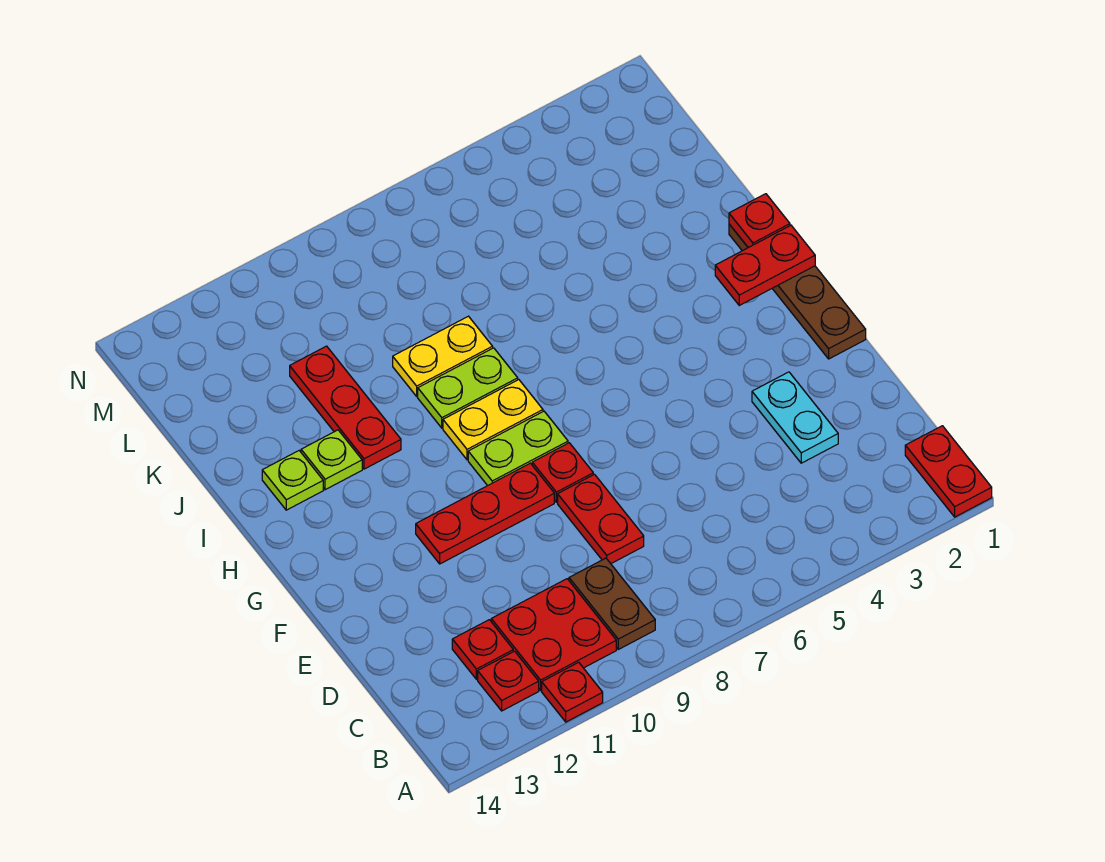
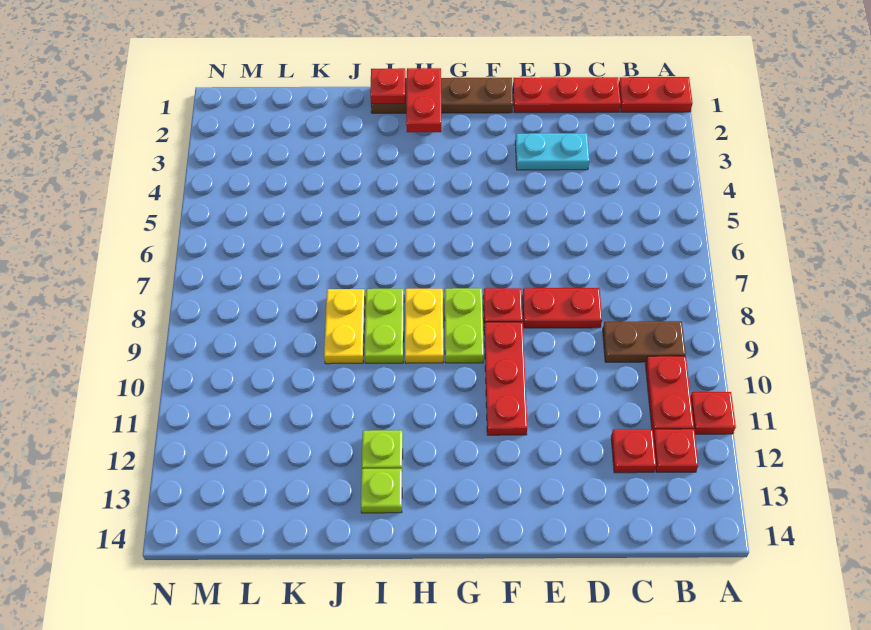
red 2x2 plate [491,579,616,690] -> red 1x2 plate [645,356,694,433]
red 1x3 plate [290,346,401,469] -> red 1x3 plate moved to [513,77,621,113]

